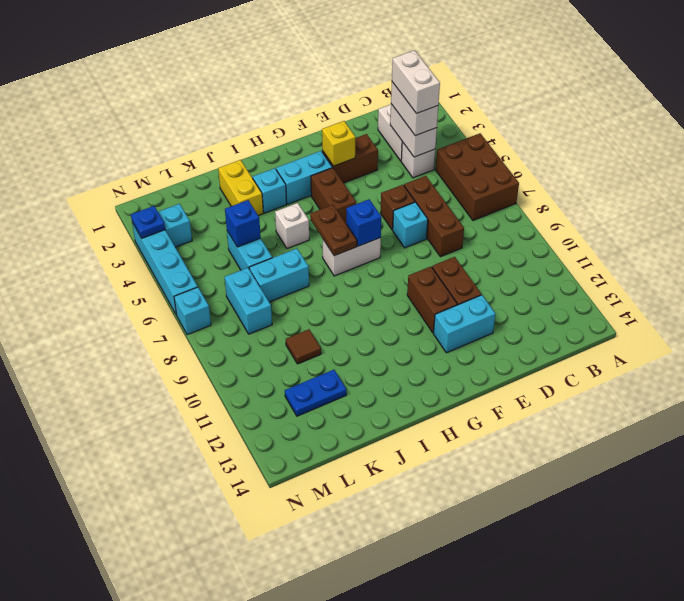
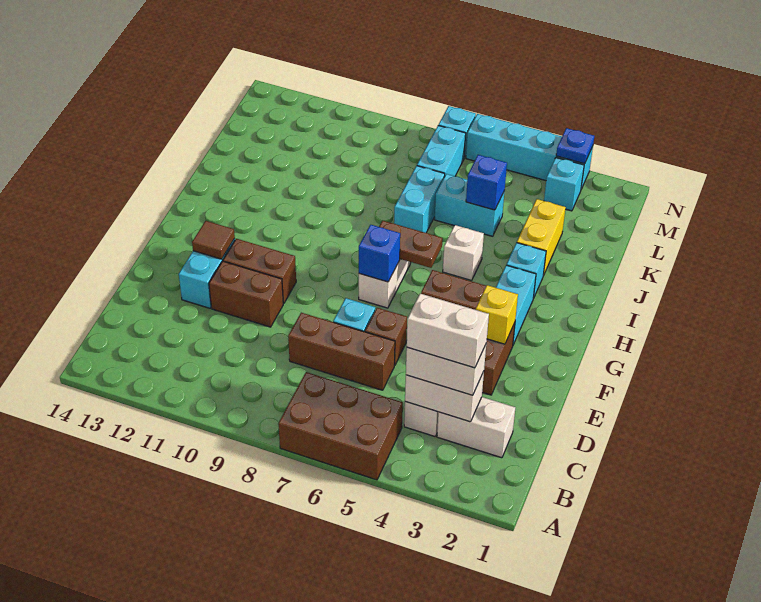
yellow 1x2 brick [218,160,263,216] -> yellow 1x2 brick turned to [517,199,566,276]
brown 1x1 tile [286,329,321,364] -> brown 1x1 tile moved to [192,221,235,259]
blue 1x2 plate [285,370,347,416] -> none
cyan 1x2 brick [225,268,272,334] -> cyan 1x2 brick turned to [417,126,466,176]

